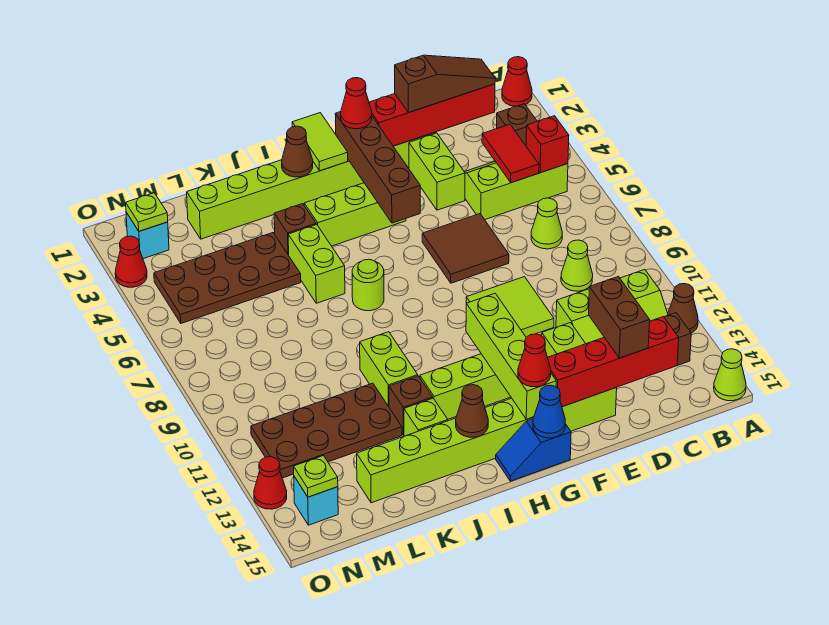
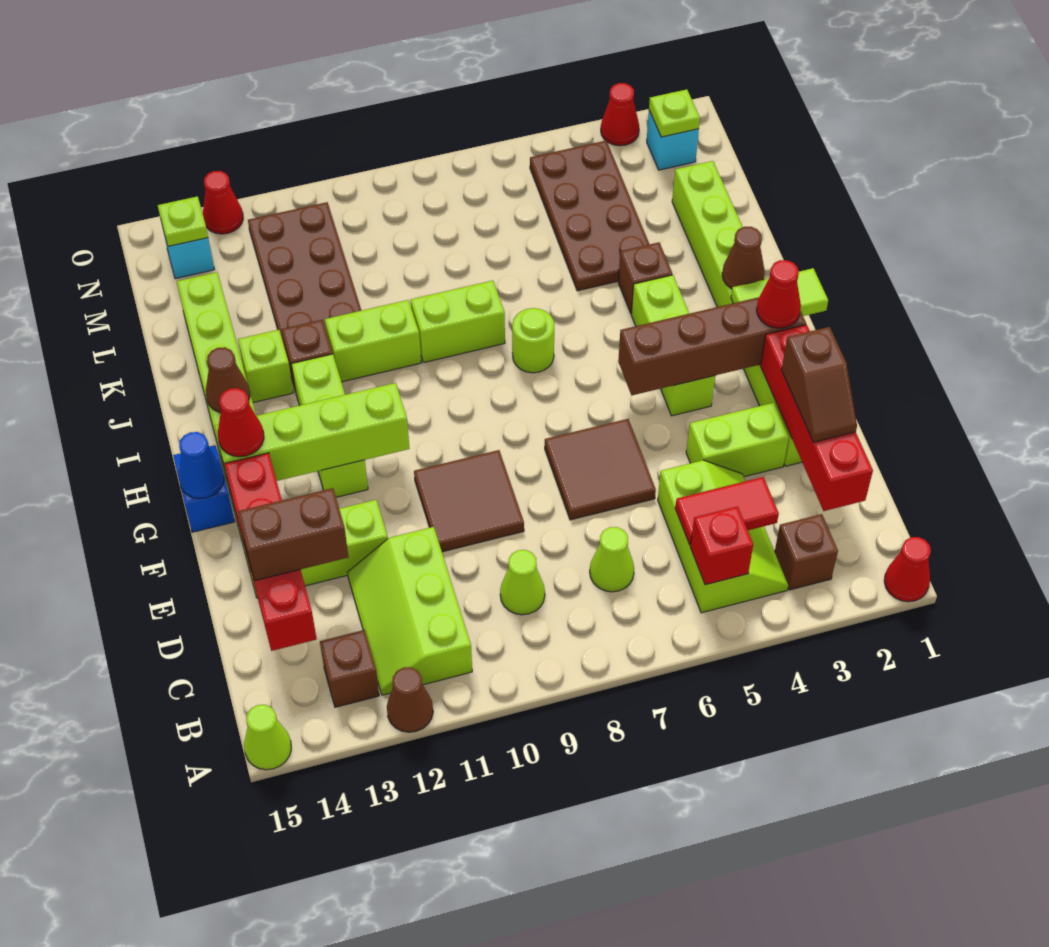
brown 1x3 slope [395,55,495,112] -> brown 1x2 slope [782,327,857,442]
lime 2x2 tile [466,277,554,337] -> brown 2x2 tile [414,450,524,552]
lime 1x2 brick [288,224,345,303] -> lime 1x2 brick moved to [411,281,505,363]

